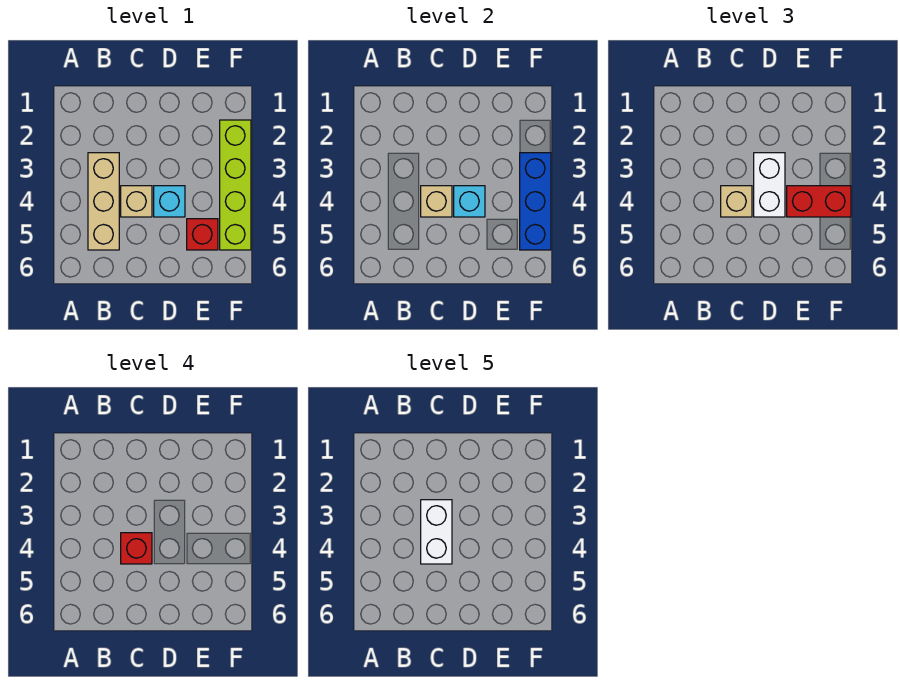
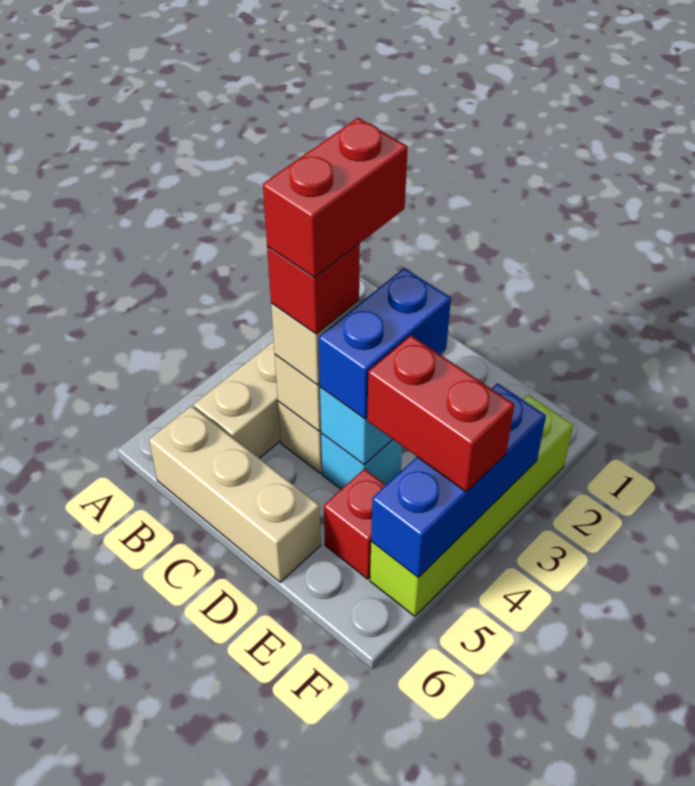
none -> tan 1x3 brick [149,406,321,582]
white 1x2 brick [421,500,452,564] -> red 1x2 brick [263,118,408,278]
white 1x2 brick [754,153,785,217] -> blue 1x2 brick [319,268,451,419]

